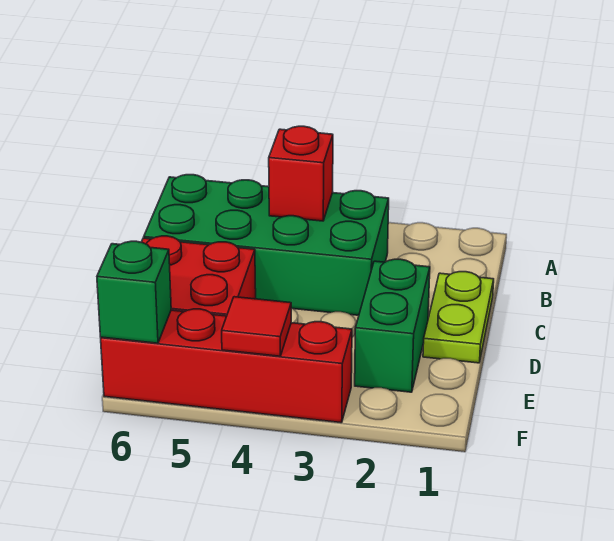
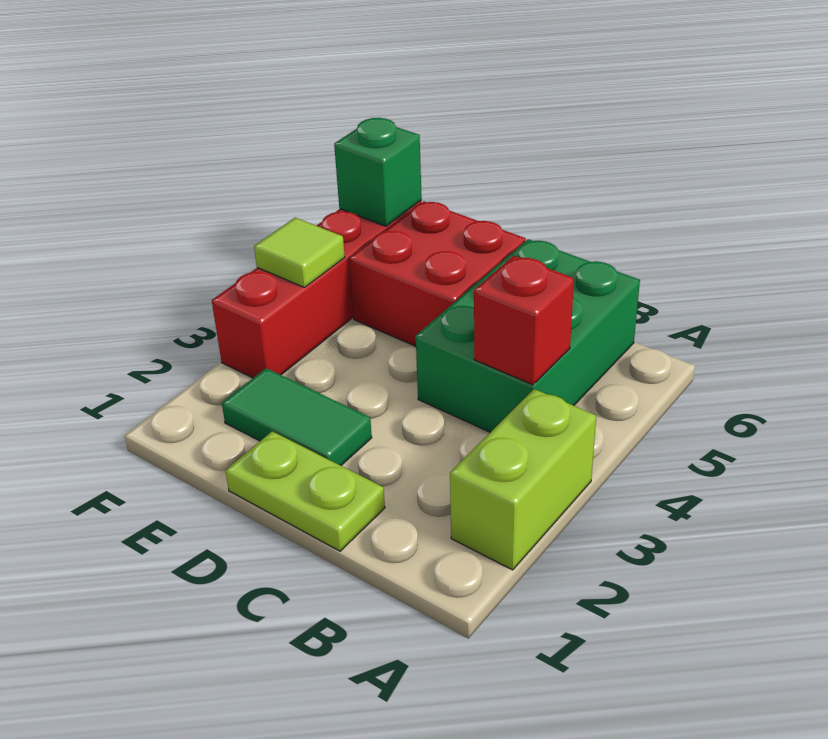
none -> lime 1x2 brick [450,389,596,570]
green 2x4 brick [144,175,389,315] -> green 2x3 brick [416,239,640,432]
green 1x2 brick [355,259,430,392] -> green 1x2 tile [222,368,372,466]
red 1x1 tile [222,297,291,356] -> lime 1x1 tile [254,218,345,287]

